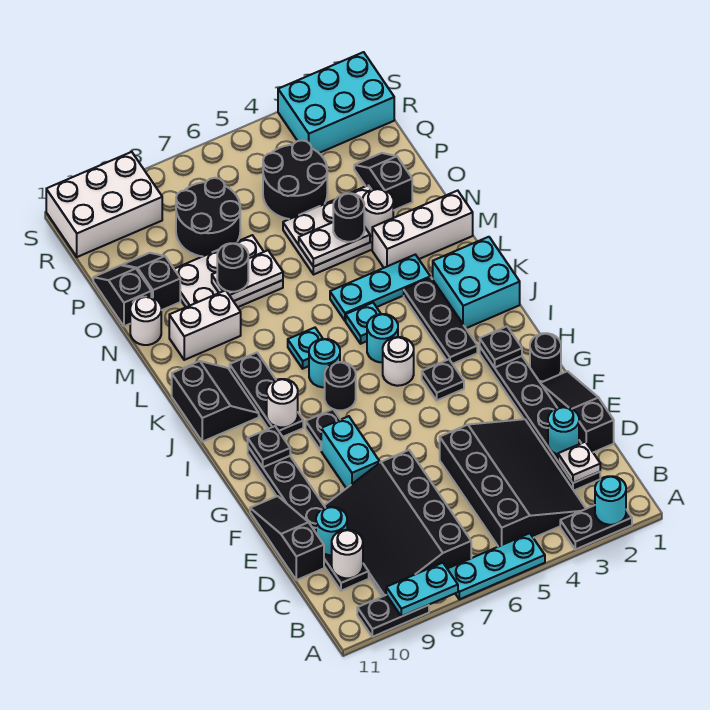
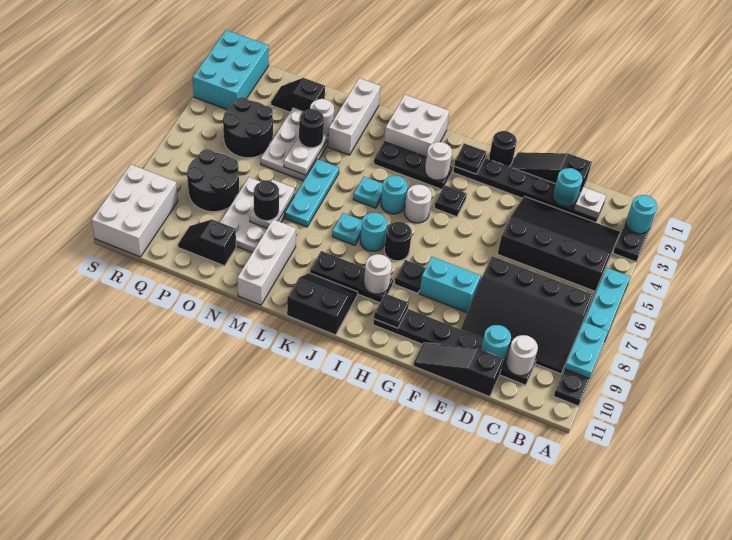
cyan 2x2 brick [433,237,520,328] -> white 2x2 brick [384,95,450,157]
cyan 1x3 plate [330,255,430,321] -> cyan 1x3 plate moved to [285,159,339,227]
white 1x2 brick [169,290,241,360] -> white 1x3 brick [237,219,296,305]
white 1x1 round brick [130,297,161,345] -> white 1x1 round brick moved to [425,142,452,180]
black 1x2 slope [93,265,151,326] -> none

